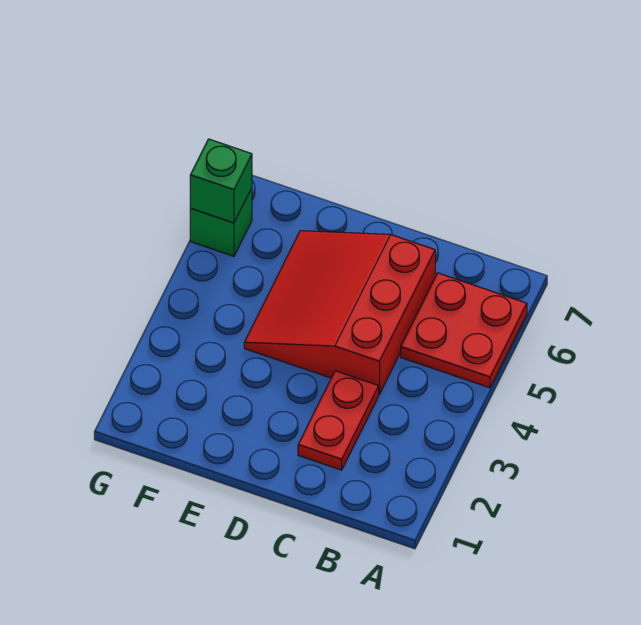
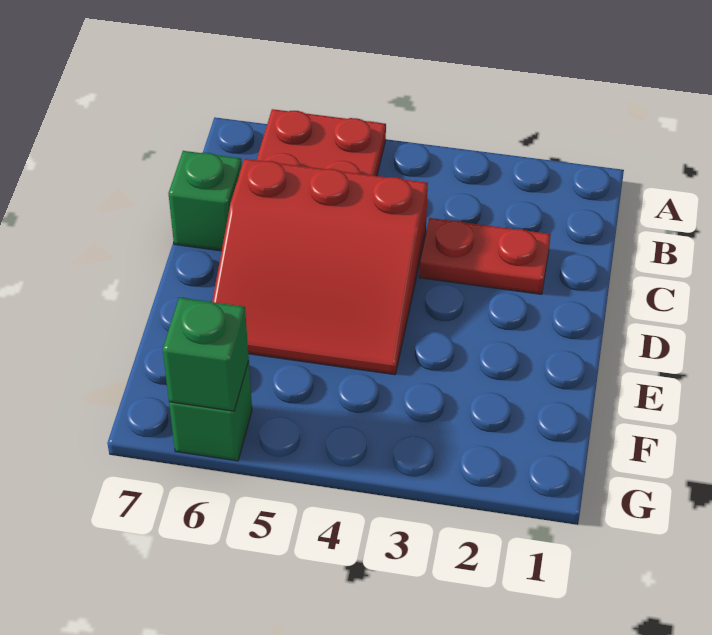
none -> green 1x1 brick [168,151,242,251]

